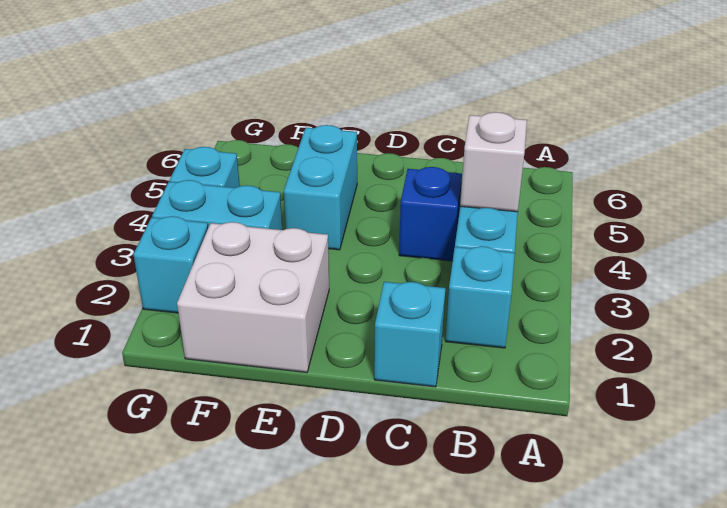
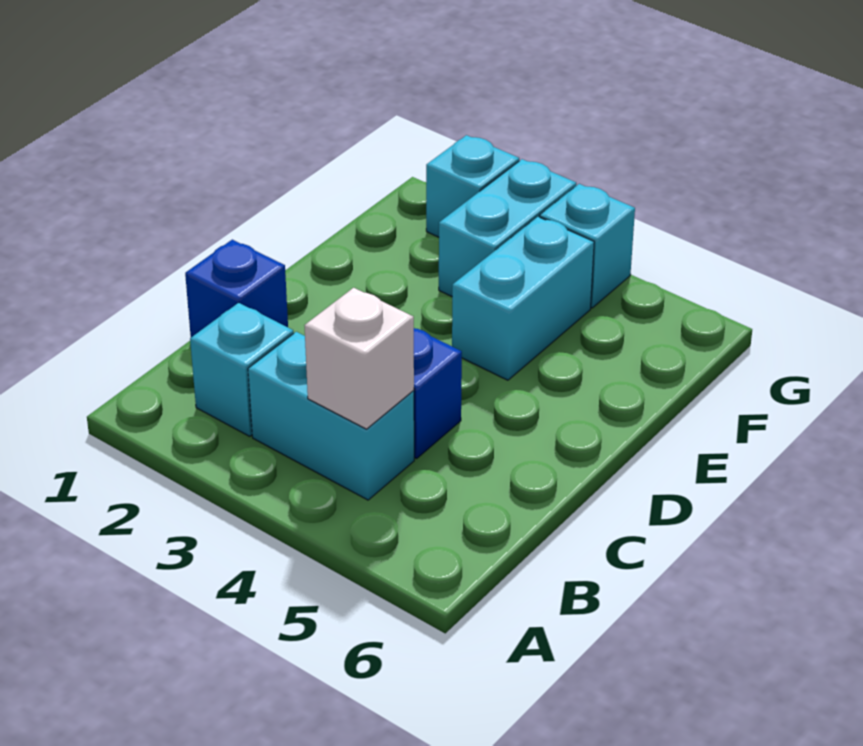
cyan 1x1 brick [374,282,446,387] -> blue 1x1 brick [185,240,288,337]
white 2x2 brick [177,222,329,372] -> none
cyan 1x2 brick [284,125,357,250] -> cyan 1x2 brick turned to [452,217,594,380]

